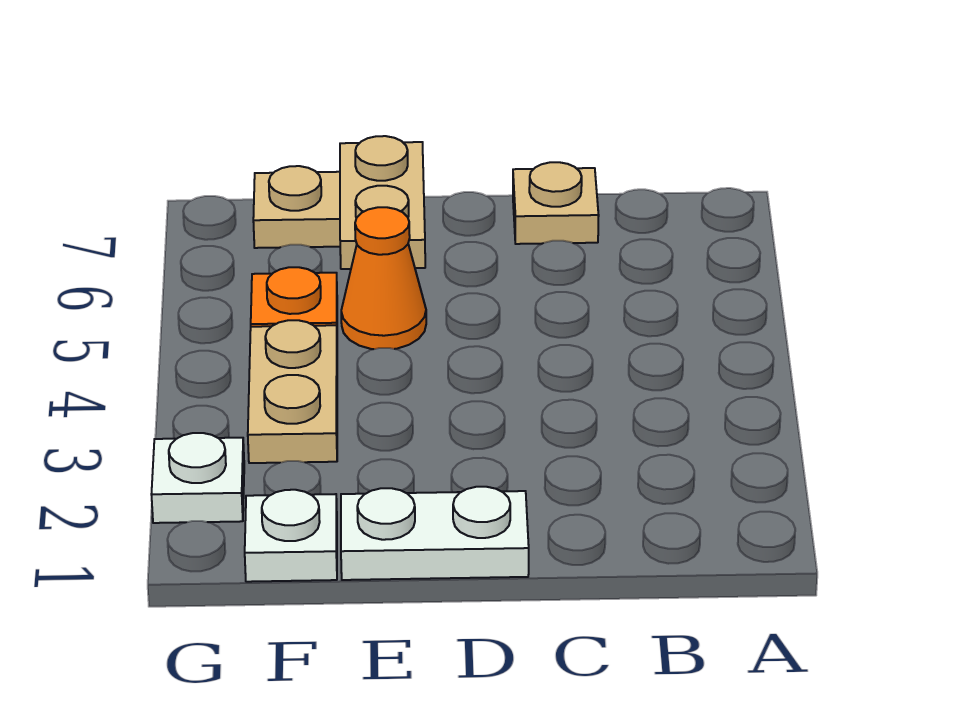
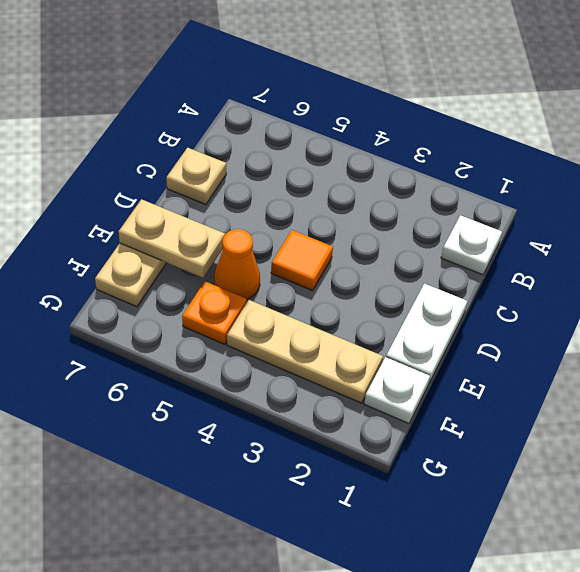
none -> orange 1x1 tile [271,230,333,291]
tan 1x2 plate [248,320,337,463] -> tan 1x3 plate [227,300,383,403]
white 1x1 plate [151,433,244,523] -> white 1x1 plate moved to [441,215,502,275]

